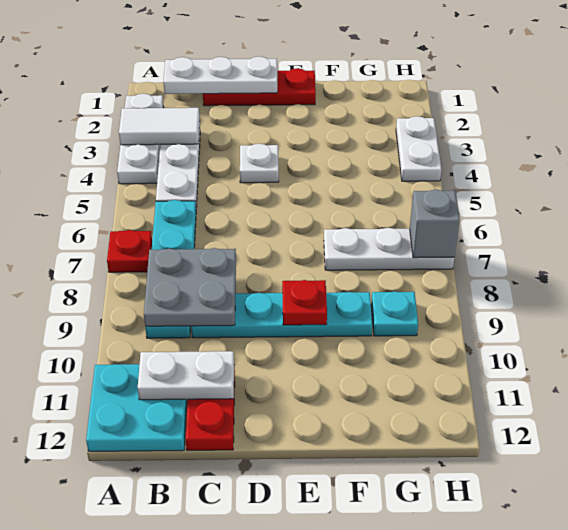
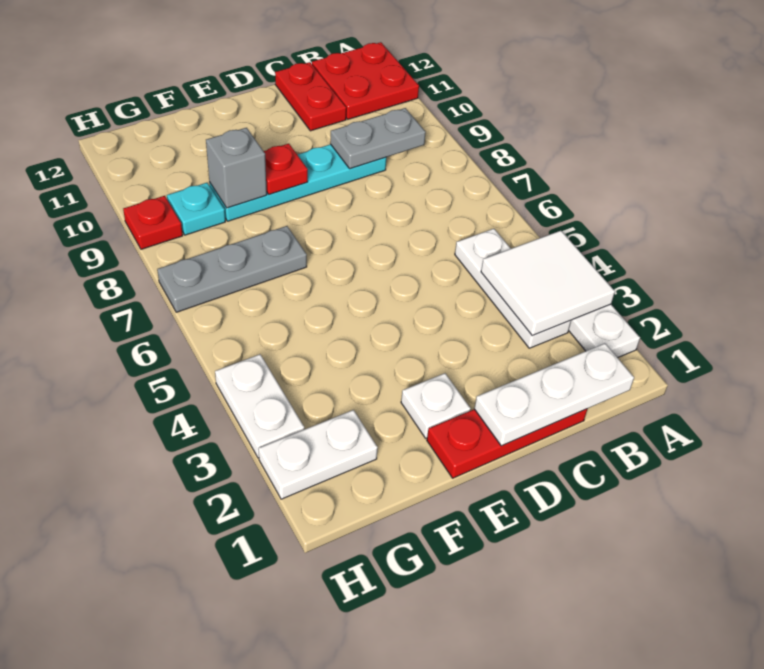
white 1x2 tile [119,108,200,145] -> white 2x2 tile [481,231,615,336]
red 1x1 plate [107,230,152,272] -> red 1x1 plate moved to [123,196,183,249]
cyan 2x2 plate [86,364,187,451] -> red 2x2 plate [312,42,419,119]
cyan 1x4 plate [145,200,196,338] -> none
grey 2x2 plate [144,248,236,326] -> grey 1x2 plate [330,108,426,169]
white 1x2 plate [138,351,234,400] -> white 1x2 plate moved to [258,410,378,499]
white 1x1 plate [240,144,279,183] -> white 1x1 plate moved to [401,373,471,438]
white 1x3 plate [324,228,454,270] -> grey 1x3 plate [157,226,307,312]
grey 1x1 brick [410,189,460,258] -> grey 1x1 brick moved to [206,128,267,208]

